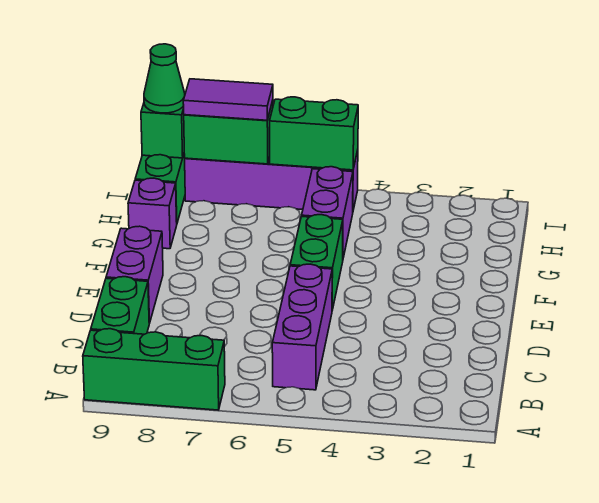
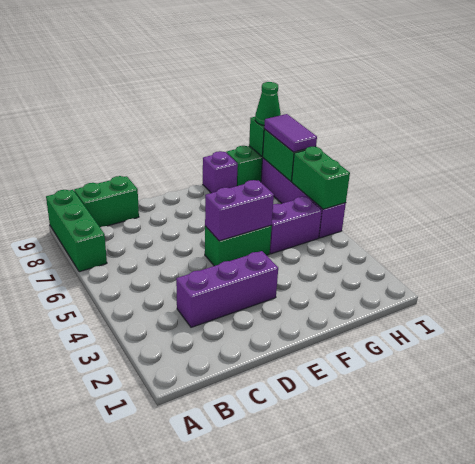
purple 1x3 brick [272,264,332,390] -> purple 1x3 brick moved to [176,251,278,327]
purple 1x2 brick [106,226,163,323] -> purple 1x2 brick moved to [205,180,274,241]

